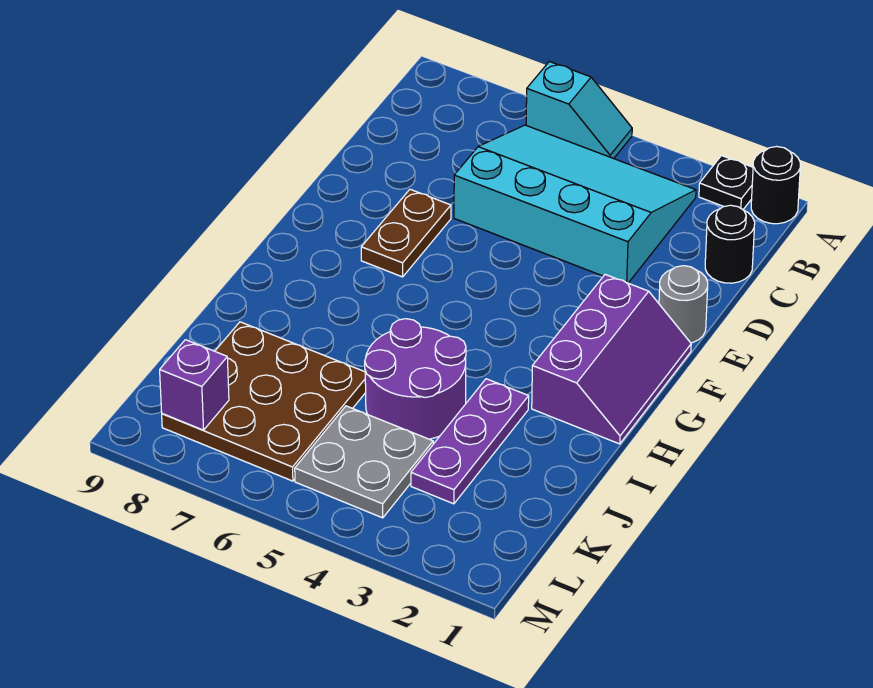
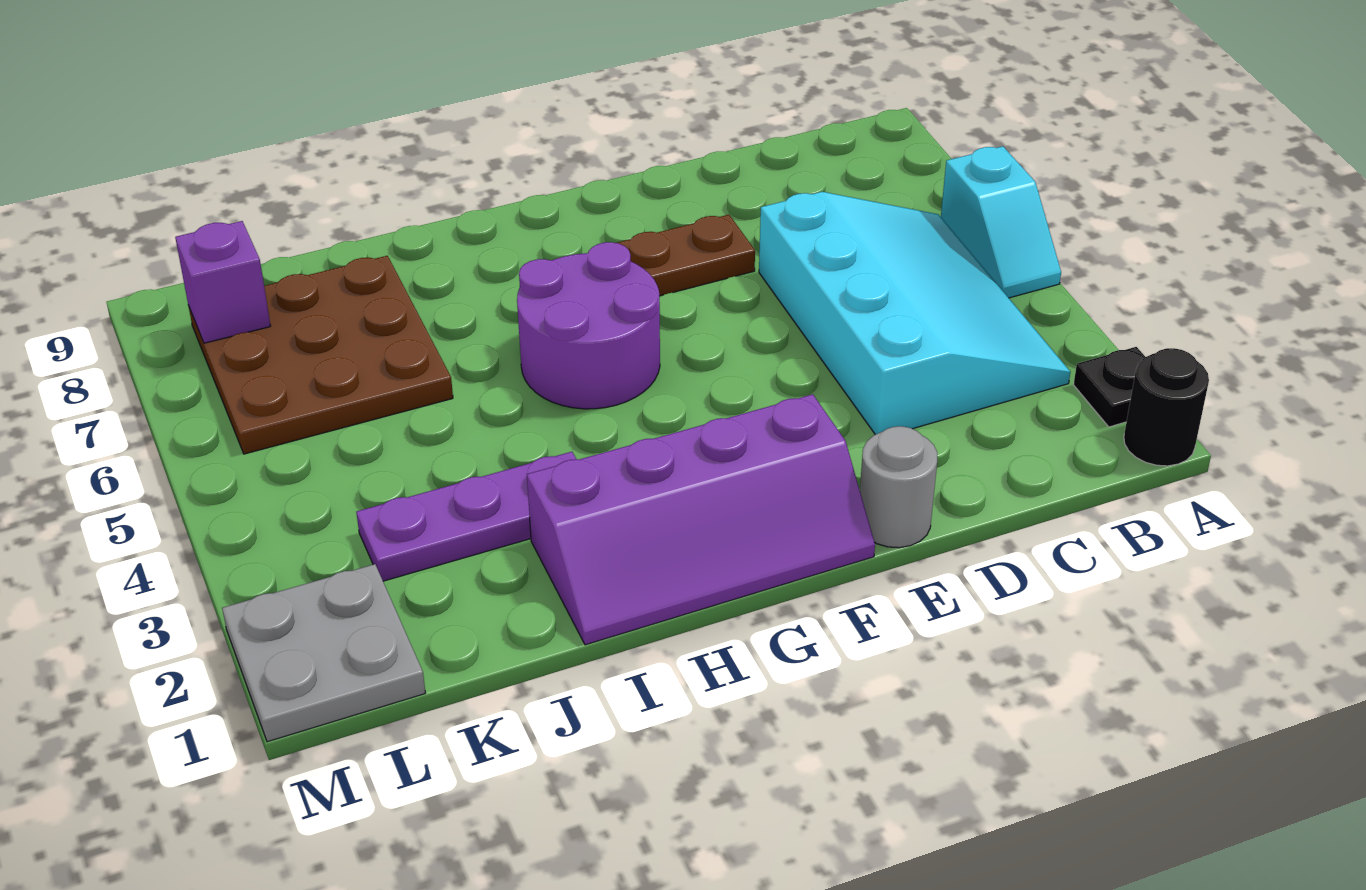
black 1x1 round brick [705,205,755,283] -> none
purple 2x3 slope [532,275,691,444] -> purple 2x4 slope [527,394,875,645]
purple 2x2 round brick [365,319,466,439] -> purple 2x2 round brick moved to [517,242,660,409]
grey 2x2 plate [295,406,433,518] -> grey 2x2 plate moved to [222,564,425,742]

